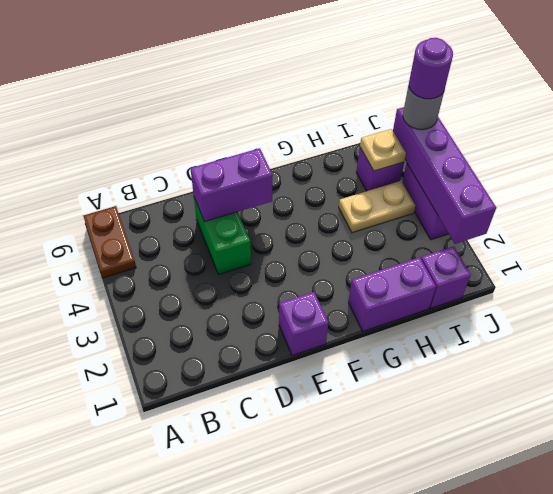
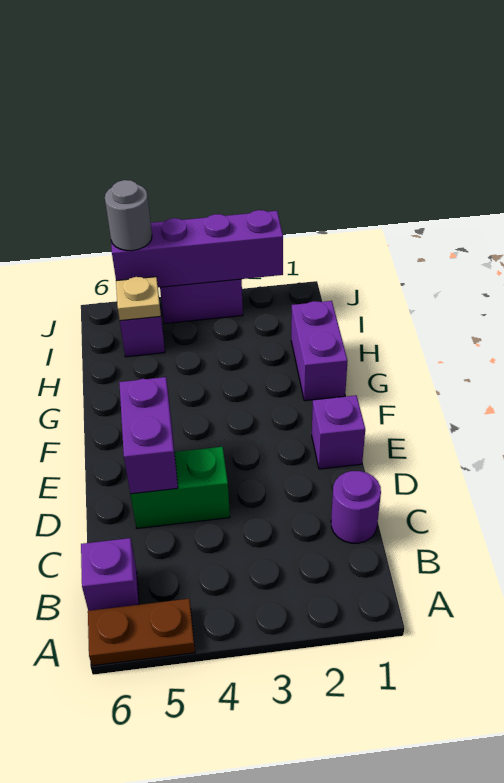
tan 1x2 plate [339,181,415,233] -> none
purple 1x1 brick [421,246,471,308] -> purple 1x1 brick moved to [81,538,139,611]
purple 1x1 round brick [409,38,453,99] -> purple 1x1 round brick moved to [331,471,381,543]

